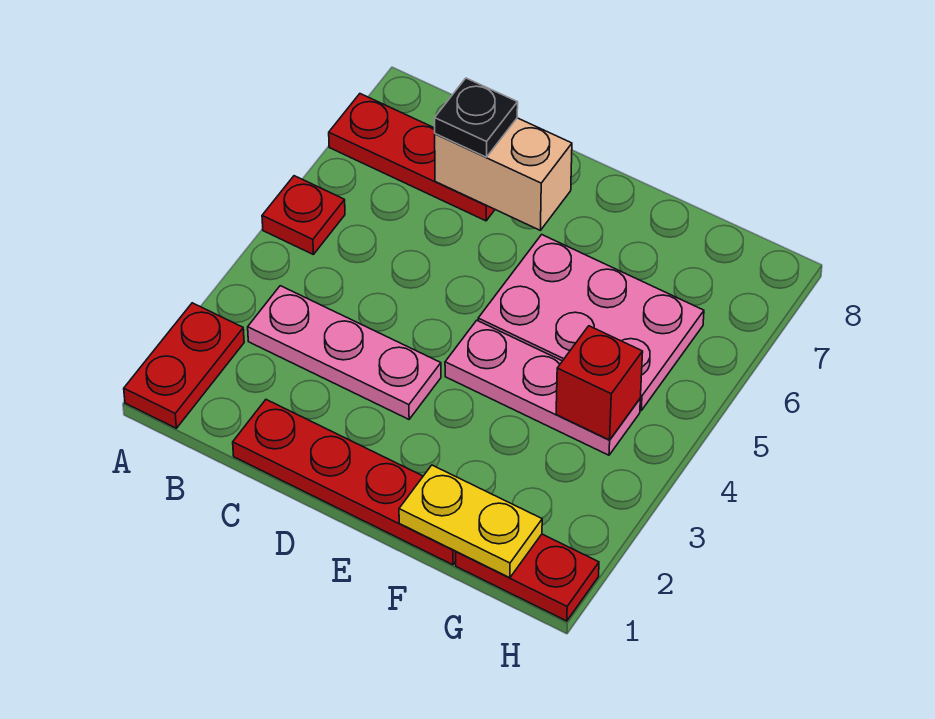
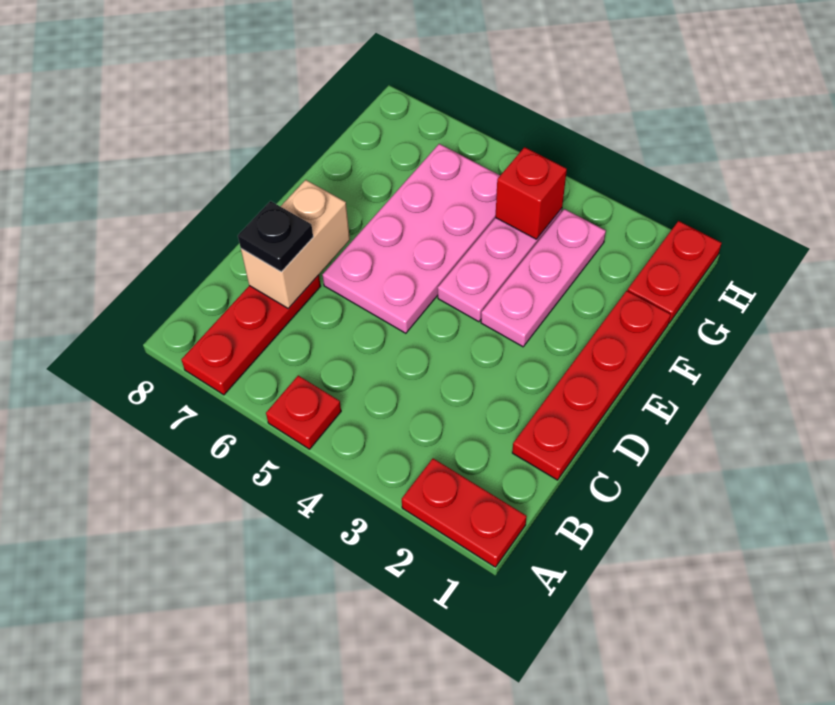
pink 1x3 plate [248,286,441,419] -> pink 1x3 plate moved to [481,209,606,347]
pink 2x3 plate [478,235,704,411] -> pink 2x4 plate [323,144,500,333]
yellow 1x2 plate [399,465,542,578] -> none

